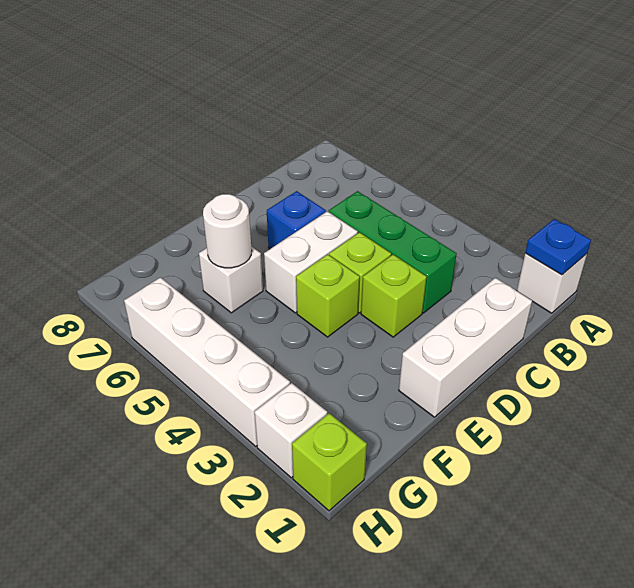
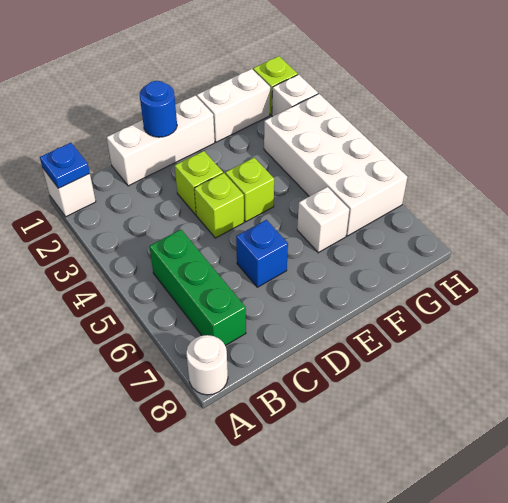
green 1x3 brick [329,191,457,313] -> green 1x3 brick moved to [149,230,246,346]
none -> blue 1x1 round brick [140,81,177,137]
white 1x2 brick [264,211,358,313] -> white 1x2 brick moved to [197,69,270,142]
white 1x1 round brick [203,194,252,268] -> white 1x1 round brick moved to [186,335,228,395]
white 1x4 brick [124,277,290,446] -> white 2x4 brick [264,94,407,236]

